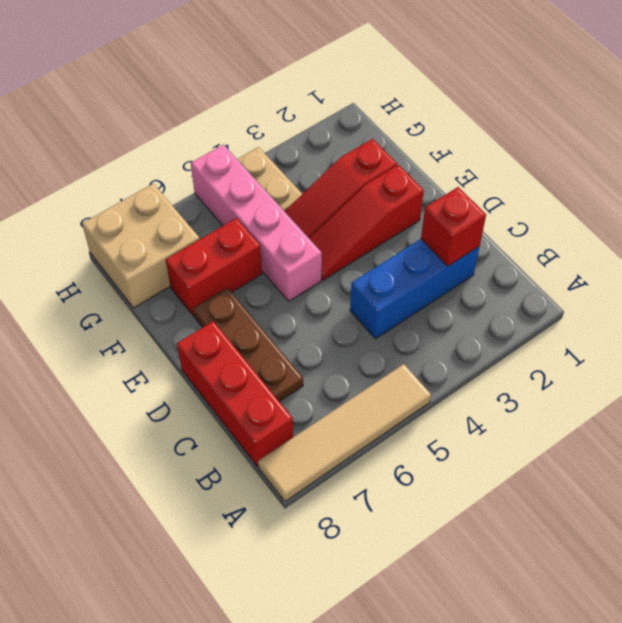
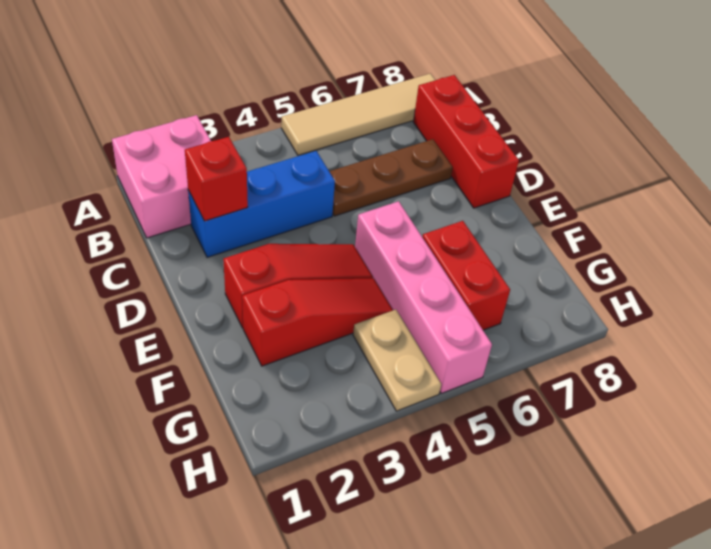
none -> pink 2x2 brick [112,115,211,238]
brown 1x3 plate [193,288,303,401] -> brown 1x3 plate turned to [329,139,453,216]
red 1x2 brick [166,218,262,316] -> red 1x2 brick turned to [422,221,510,330]
tan 2x2 brick [82,184,200,308] -> none

